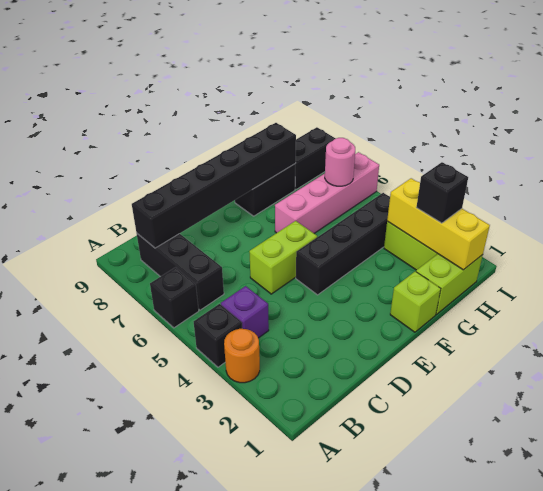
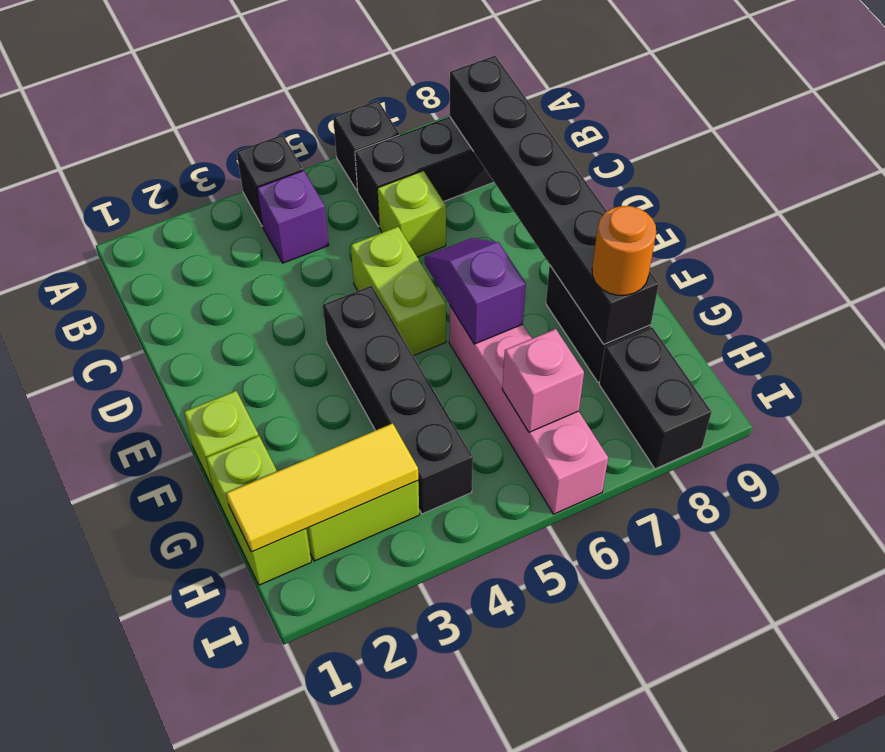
orange 1x1 round brick [224,329,260,383] -> orange 1x1 round brick moved to [592,206,656,295]
none -> lime 1x1 brick [377,171,446,257]
none -> purple 1x2 slope [425,238,526,344]
yellow 1x3 brick [387,178,490,270] -> yellow 1x3 tile [226,423,418,552]
black 1x1 brick [416,162,468,223] -> none
pink 1x1 round brick [325,138,355,186] -> pink 1x1 brick [502,329,584,432]

